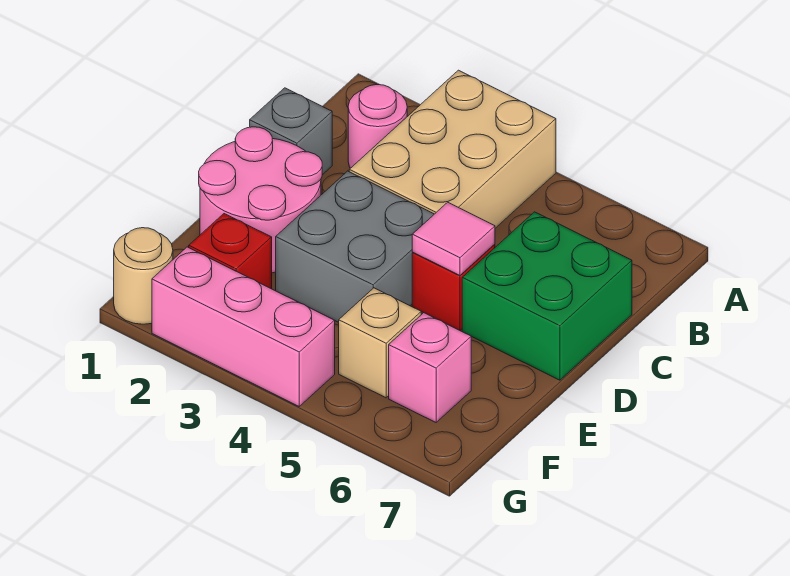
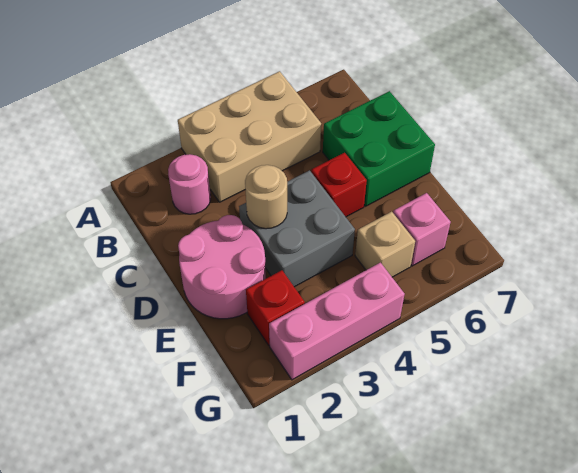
tan 2x3 brick [349,70,556,228] -> tan 2x3 brick turned to [178,71,321,202]
grey 1x1 brick [250,88,332,175] -> none
pink 1x1 tile [412,202,495,275] -> none
tan 1x1 round brick [114,228,173,324] -> tan 1x1 round brick moved to [245,165,287,229]

